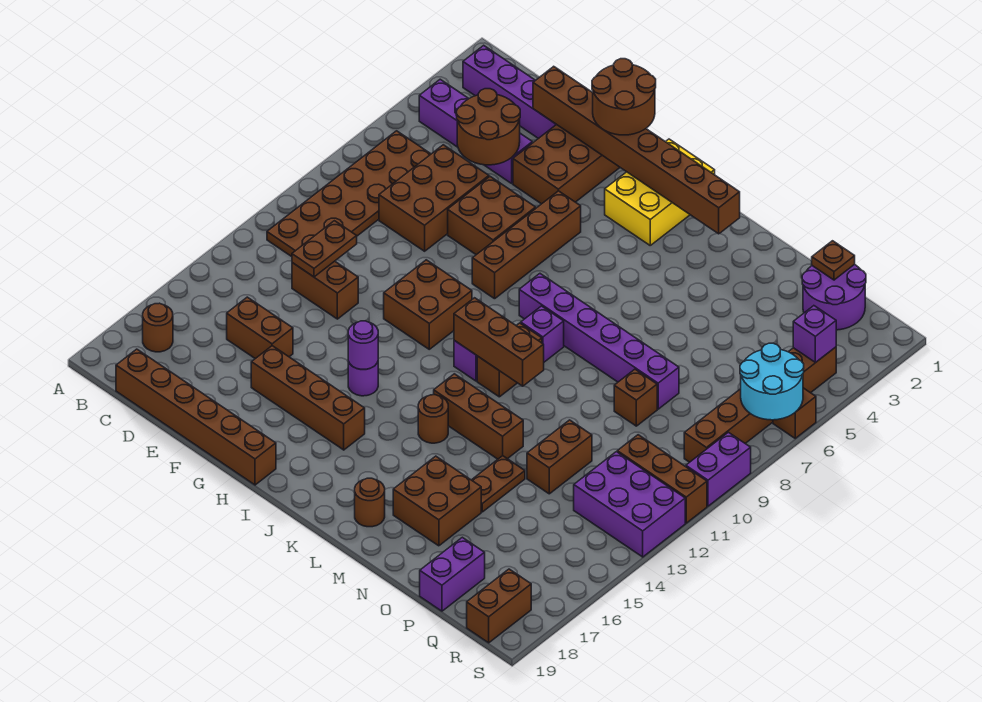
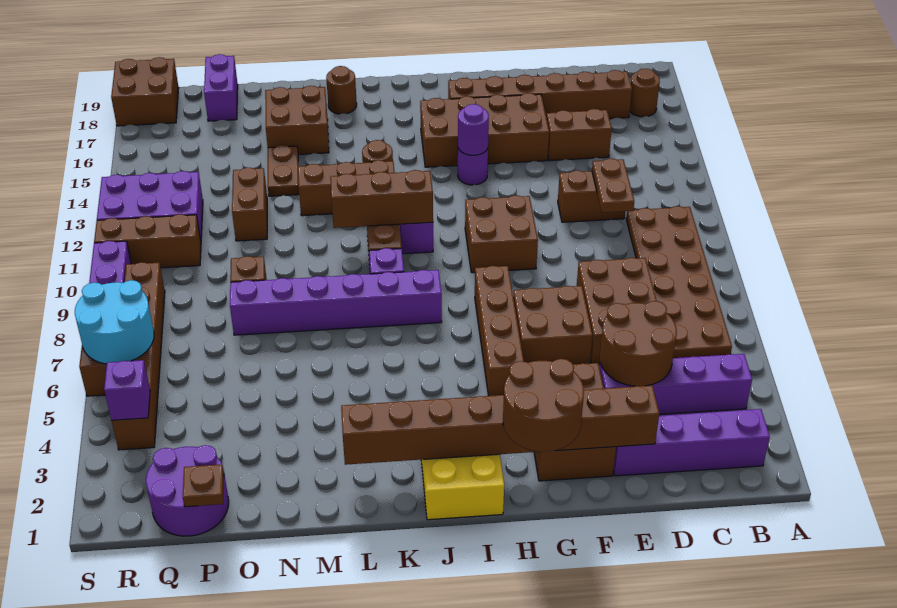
brown 1x6 brick [116,349,276,485] -> brown 1x6 brick moved to [448,70,632,119]
brown 1x4 brick [251,346,365,450] -> brown 2x4 brick [420,93,549,167]
brown 1x2 brick [467,569,531,643] -> brown 2x2 brick [111,57,179,126]

